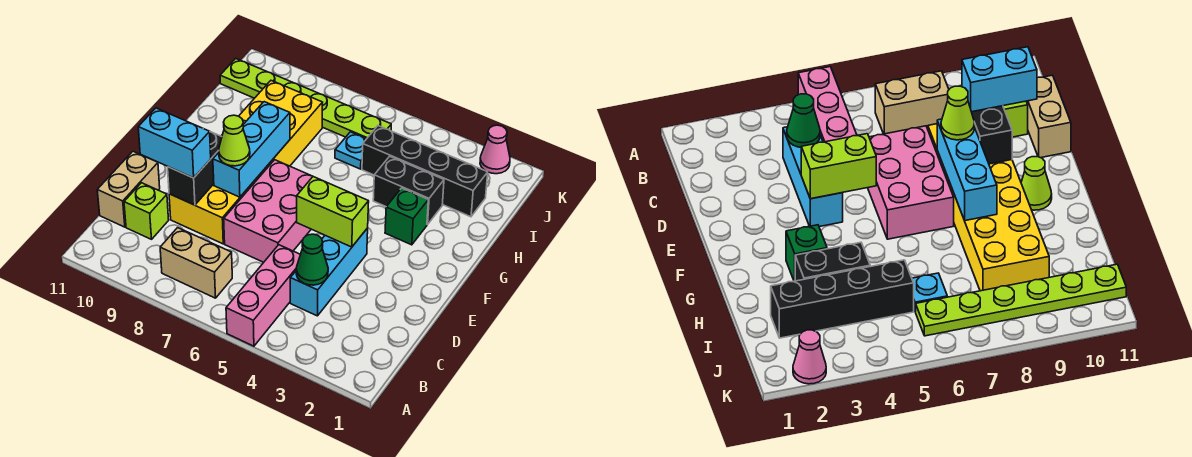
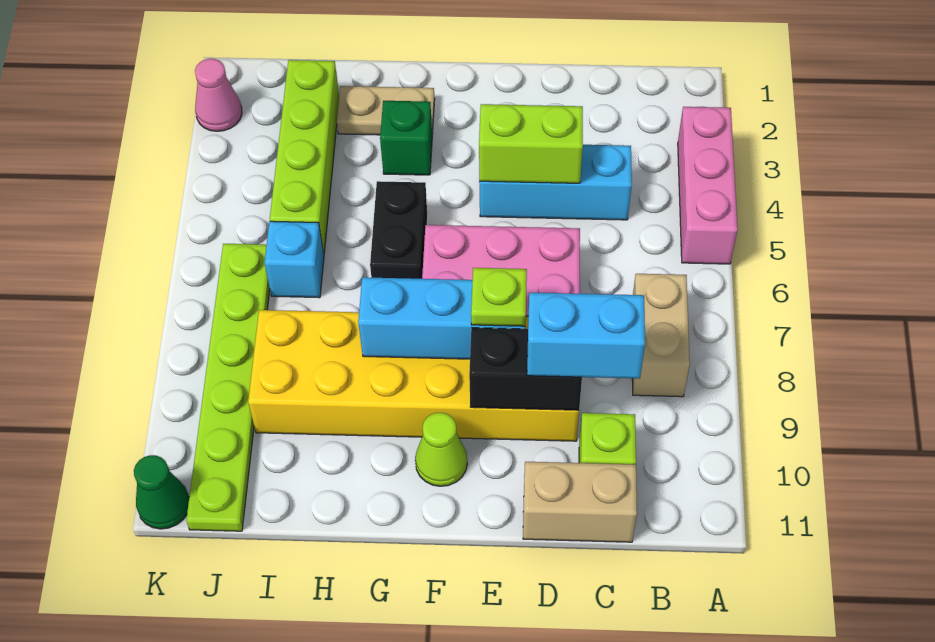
pink 1x3 brick [226,245,300,346] -> pink 1x3 brick turned to [678,107,738,264]
green 1x1 cone [296,234,328,285] -> green 1x1 cone moved to [134,455,189,529]
cyan 1x2 brick [138,108,211,178] -> cyan 1x2 brick turned to [527,293,645,379]
lime 1x2 brick [297,177,369,247] -> lime 1x2 brick turned to [479,104,583,183]
lime 1x1 cone [219,115,250,166] -> lime 1x1 plate [471,268,527,326]
none -> tan 1x2 plate [337,86,435,135]
black 1x2 brick [373,156,444,225] -> black 1x2 brick moved to [370,181,428,279]
black 1x4 brick [362,126,488,217] -> lime 1x4 brick [270,60,339,253]
cyan 1x1 plate [335,132,366,169] -> cyan 1x1 brick [265,221,324,298]

